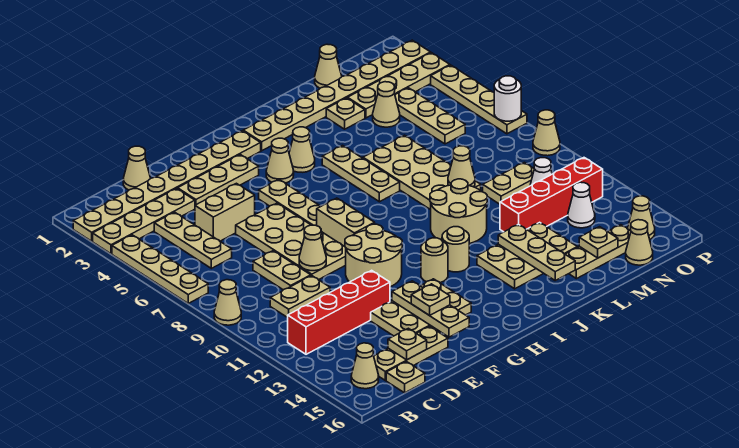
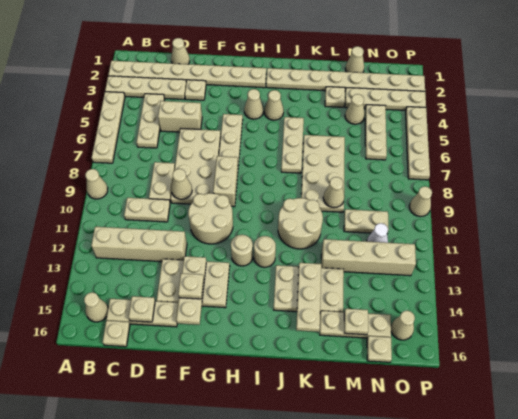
red 1x4 brick [288,270,390,354] -> tan 1x4 brick [91,227,187,262]
tan 1x3 plate [178,155,259,205] -> tan 1x1 plate [185,80,206,100]
red 1x4 brick [500,158,603,232] -> tan 1x4 brick [321,239,416,276]
white 1x1 cone [568,182,595,228] -> none
tan 1x1 cone [626,220,653,265] -> tan 1x1 plate [367,336,392,362]
white 1x1 round brick [494,76,521,121] -> none

